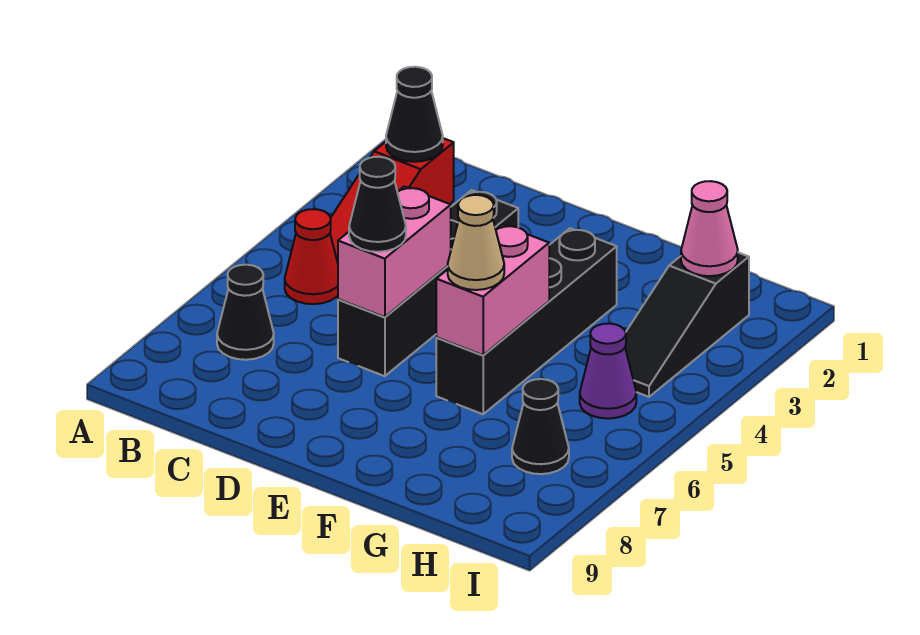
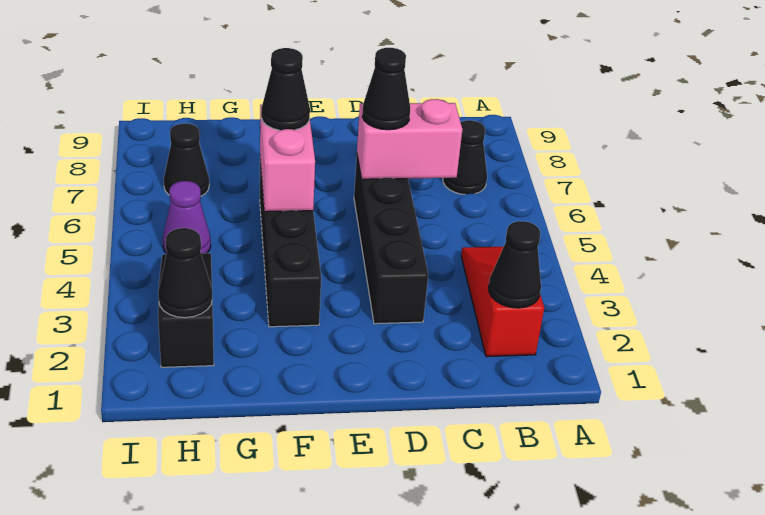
red 1x1 cone [285,209,338,304] -> none
pink 1x2 brick [338,187,451,317] -> pink 1x2 brick turned to [357,99,462,179]
tan 1x1 cone [448,195,504,290] -> black 1x1 cone [261,48,310,130]
pink 1x1 cone [681,181,738,276] -> black 1x1 cone [158,228,212,318]

